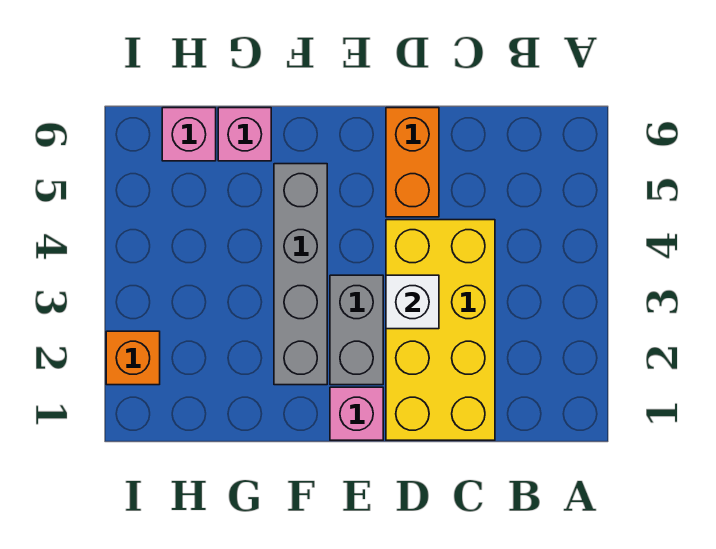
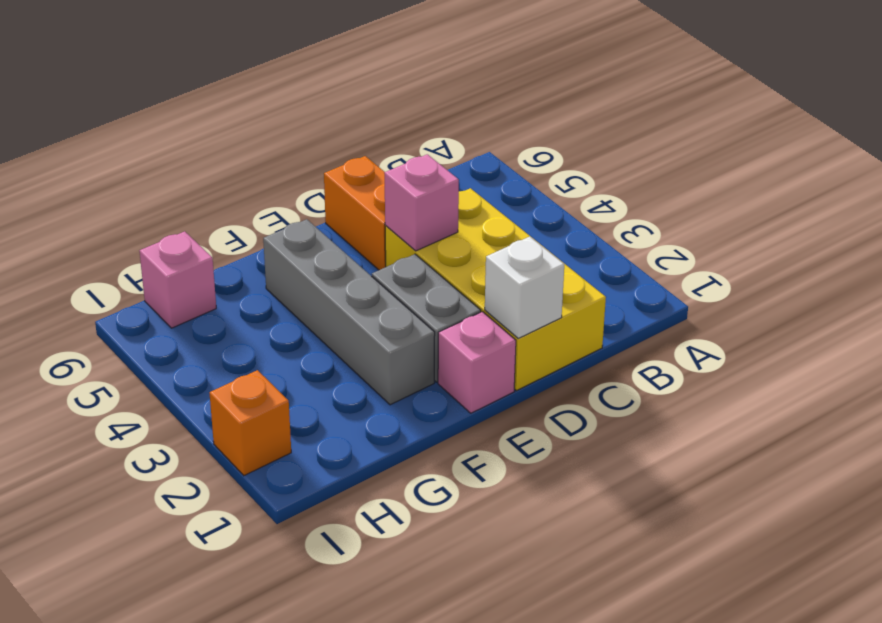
white 1x1 brick [386,275,439,329] -> white 1x1 brick moved to [485,237,564,338]
pink 1x1 brick [218,108,271,161] -> pink 1x1 brick moved to [384,154,459,251]

